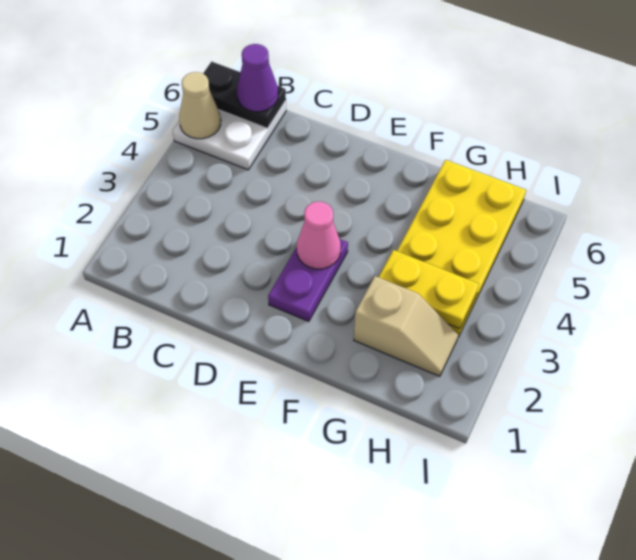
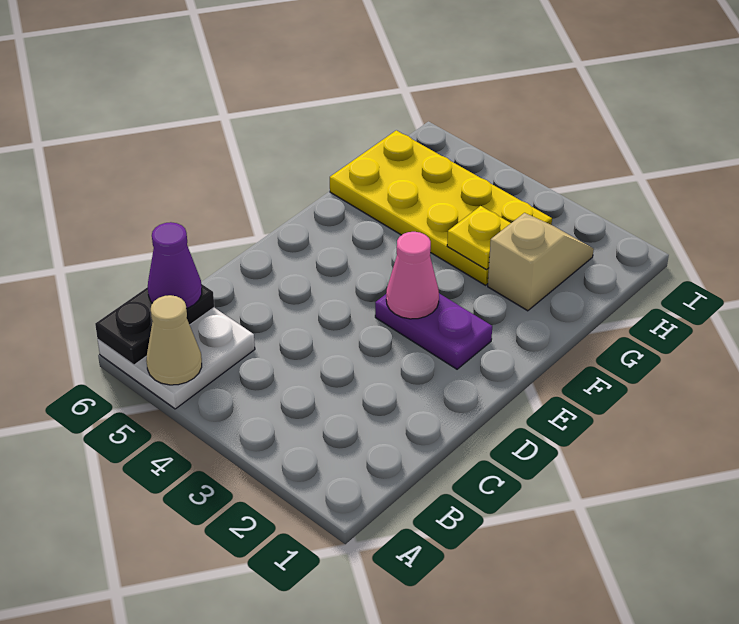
yellow 1x2 plate [379,250,479,329] -> yellow 1x1 plate [447,206,511,270]

